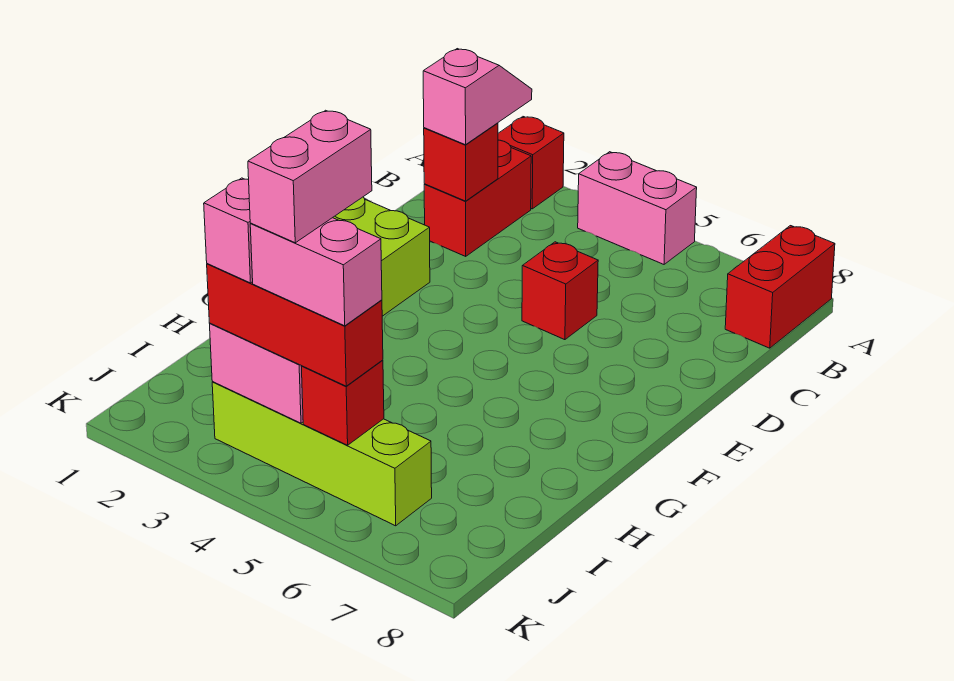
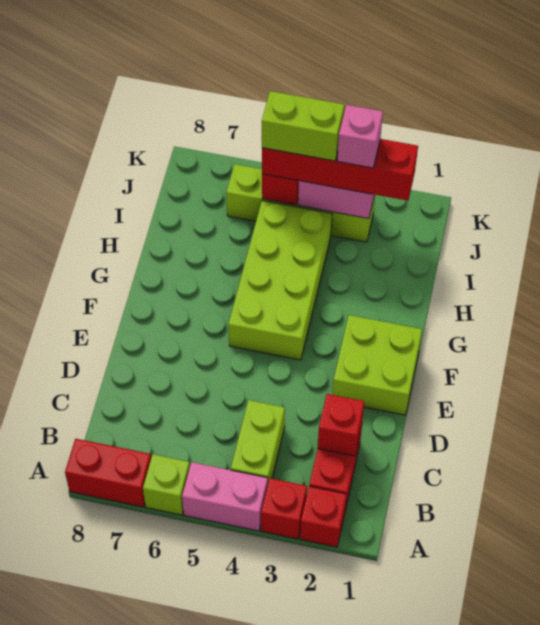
none -> lime 1x1 brick [143,454,190,515]
red 1x2 brick [725,226,835,348] -> red 1x2 brick turned to [65,439,151,507]
pink 1x2 slope [423,49,532,145] -> none
none -> lime 1x2 brick [231,400,285,482]
red 1x1 brick [522,242,598,340] -> red 1x1 brick moved to [261,478,307,539]
none -> lime 2x4 brick [228,201,332,360]
pink 1x2 brick [248,110,372,243] -> none
red 1x3 brick [207,264,383,386] -> red 1x4 brick [262,139,418,201]
pink 1x2 brick [250,218,382,326] -> lime 1x2 brick [262,91,344,161]

